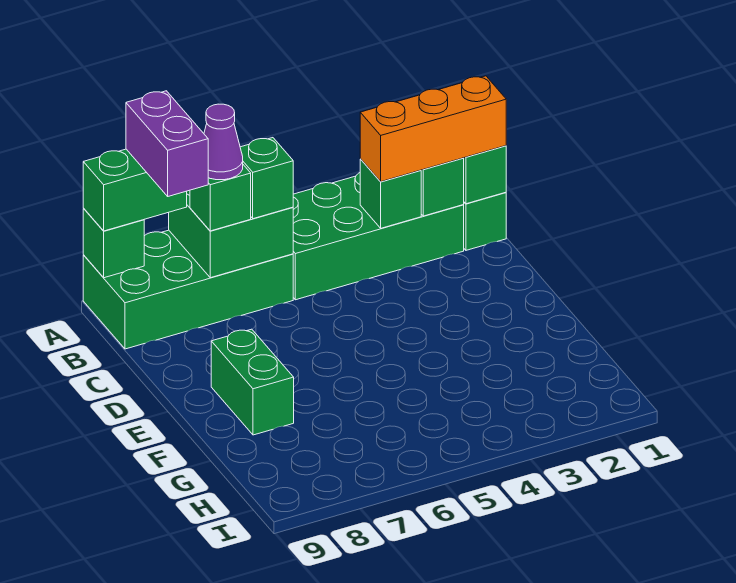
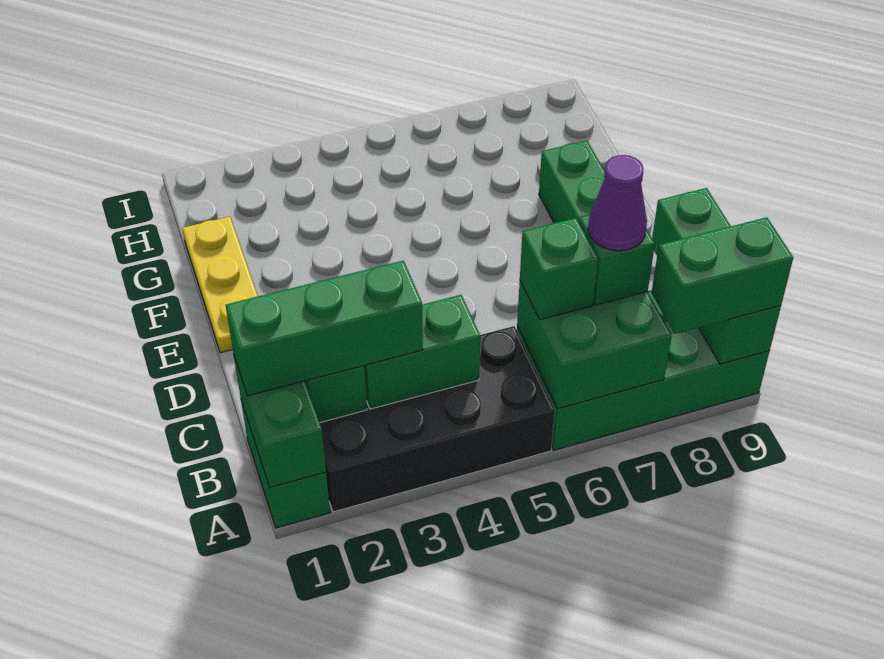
green 2x4 brick [293,173,464,300] -> black 2x4 brick [320,326,555,512]
purple 1x2 brick [126,91,208,196] -> none
green 1x1 brick [83,209,144,278] -> green 1x3 brick [652,188,781,364]
orange 1x3 brick [360,76,506,182] -> green 1x3 brick [226,261,423,396]
green 1x1 brick [360,159,421,228] -> green 1x2 brick [364,295,480,409]
none -> yellow 1x3 plate [182,217,258,353]

